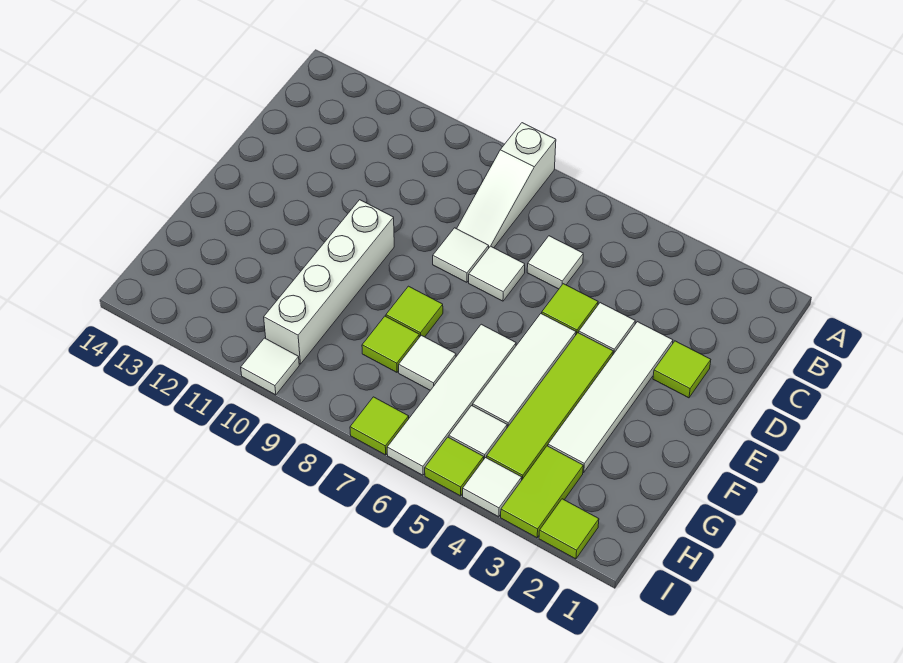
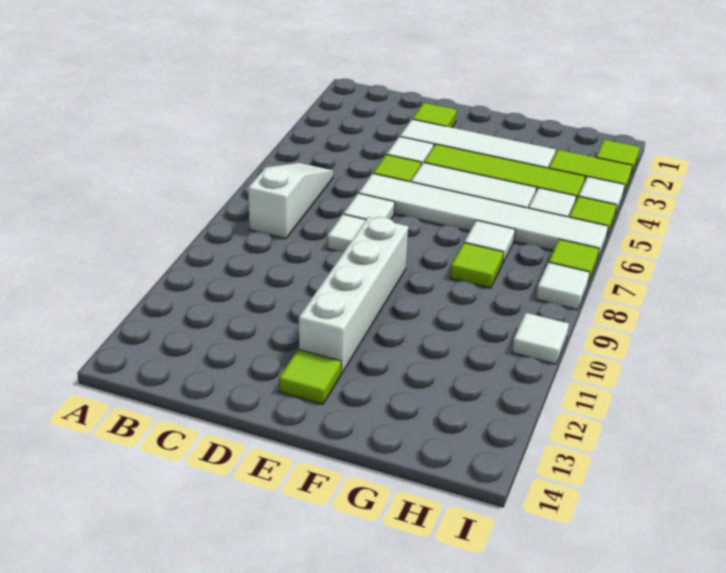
white 1x3 slope [457,123,556,248] -> white 1x3 slope turned to [248,163,333,239]
white 1x1 tile [527,236,583,289] -> white 1x1 tile moved to [536,262,590,310]
white 1x4 brick [264,200,394,364] -> white 1x4 brick turned to [299,217,408,374]
white 1x4 tile [387,324,516,475] -> white 1x6 tile [359,174,608,260]
lime 1x1 tile [386,286,443,337] -> lime 1x1 tile moved to [279,349,341,404]

